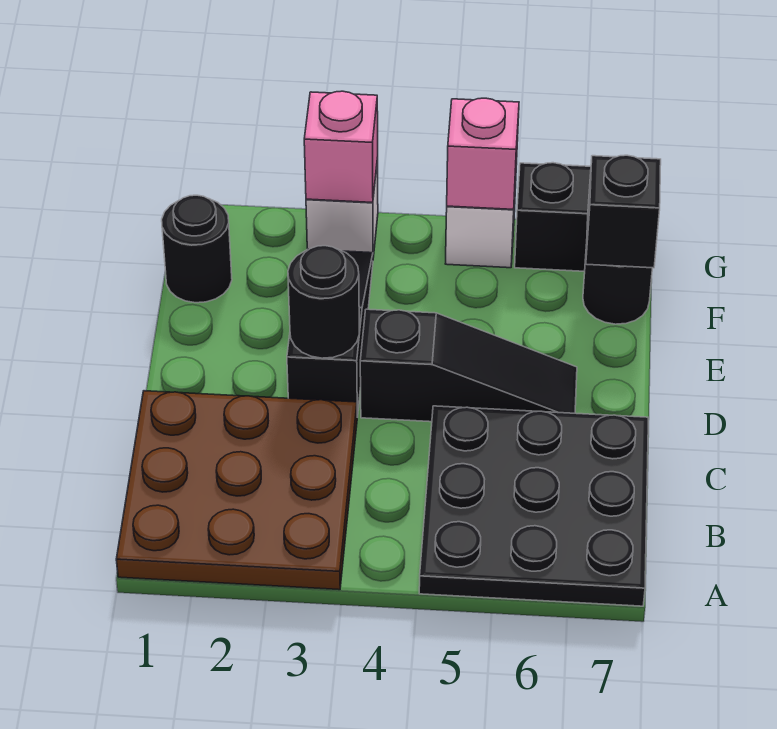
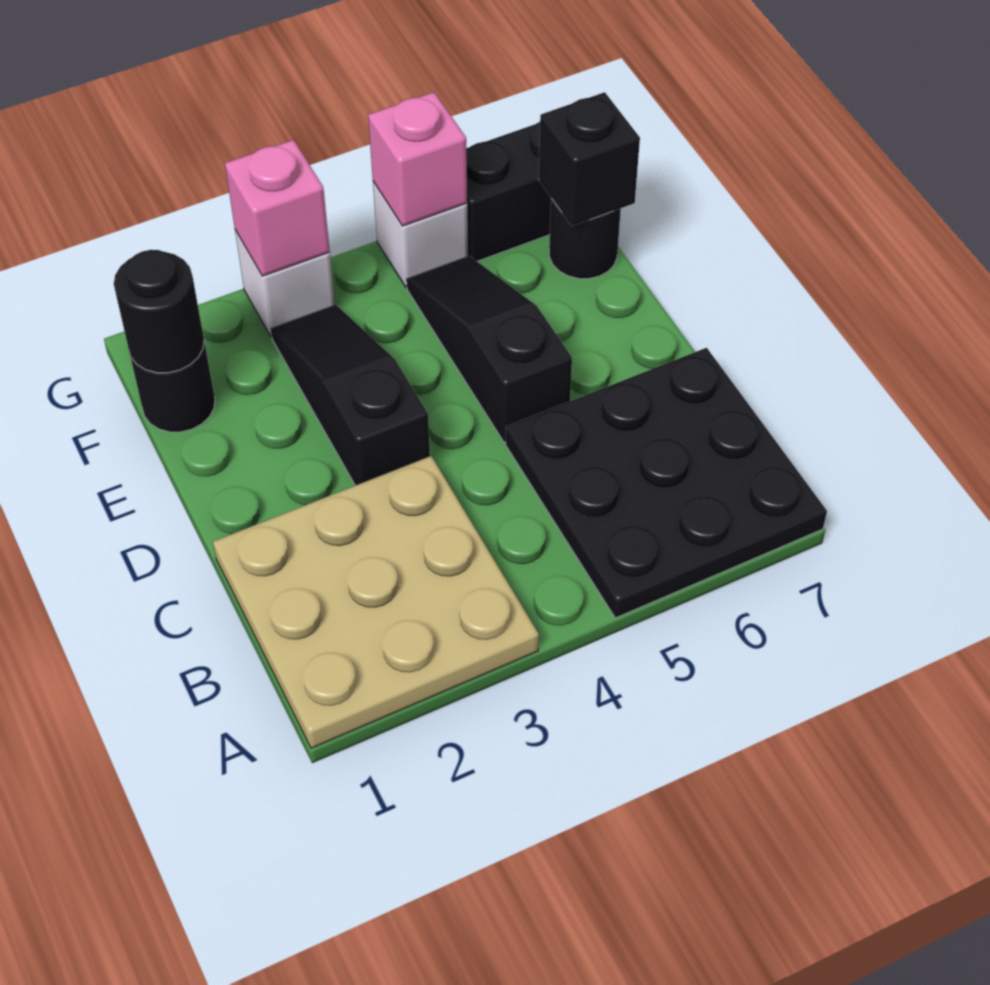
brown 3x3 plate [116,391,357,590] -> tan 3x3 plate [213,456,539,748]
black 1x1 round brick [288,246,359,358] -> black 1x1 round brick moved to [114,250,204,373]
black 1x3 slope [360,309,577,422] -> black 1x3 slope turned to [407,256,572,442]

